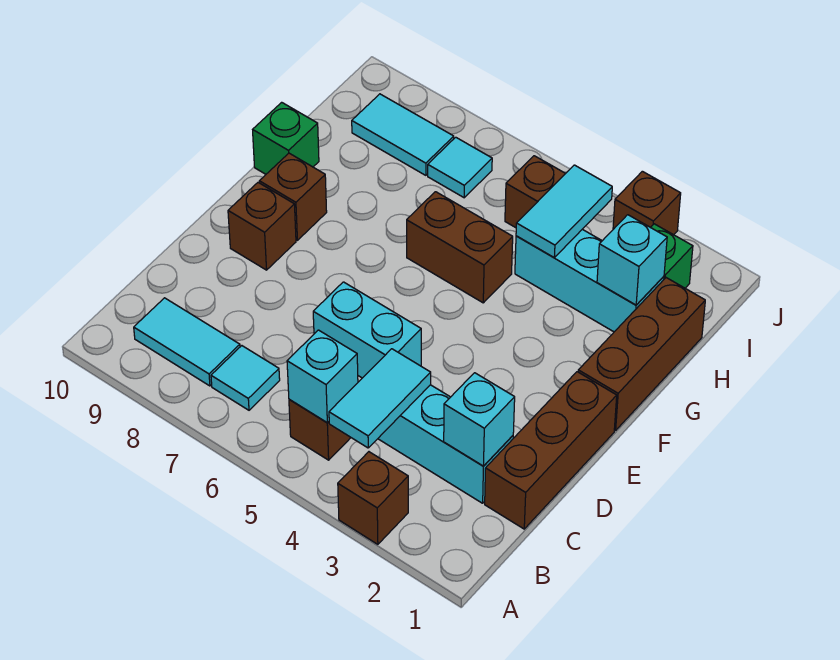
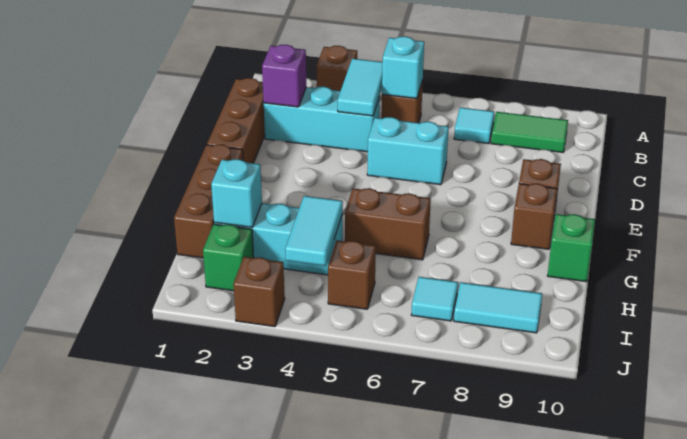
cyan 1x2 tile [134,298,240,386] -> green 1x2 tile [491,112,568,152]
cyan 1x1 brick [444,373,515,466] -> purple 1x1 brick [262,45,306,107]

